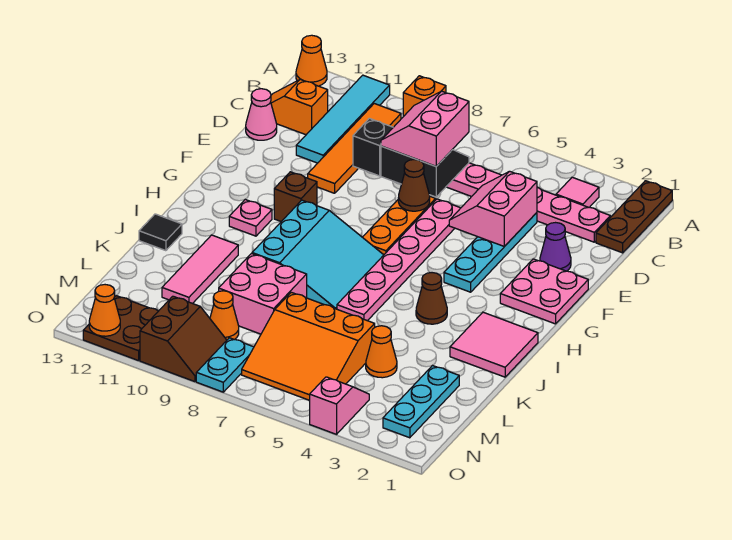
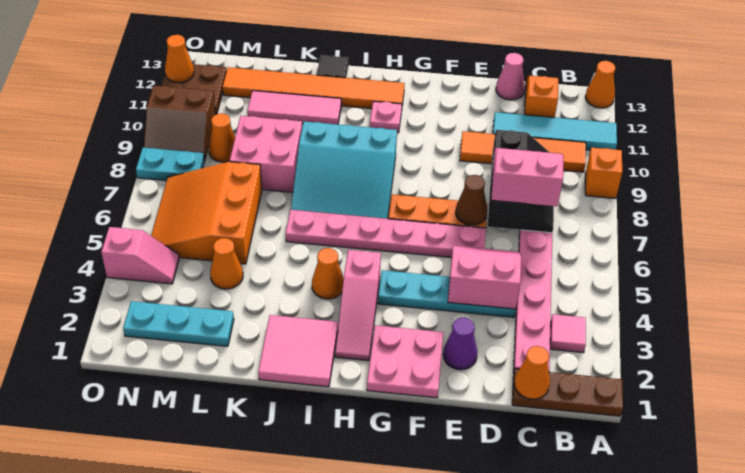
none -> orange 1x1 cone [514,346,550,399]
brown 1x1 brick [274,172,317,221] -> none
none -> pink 1x3 slope [335,250,381,361]
none -> orange 1x6 tile [223,67,405,109]
brown 1x1 cone [416,273,447,324] -> orange 1x1 cone [312,248,344,299]

